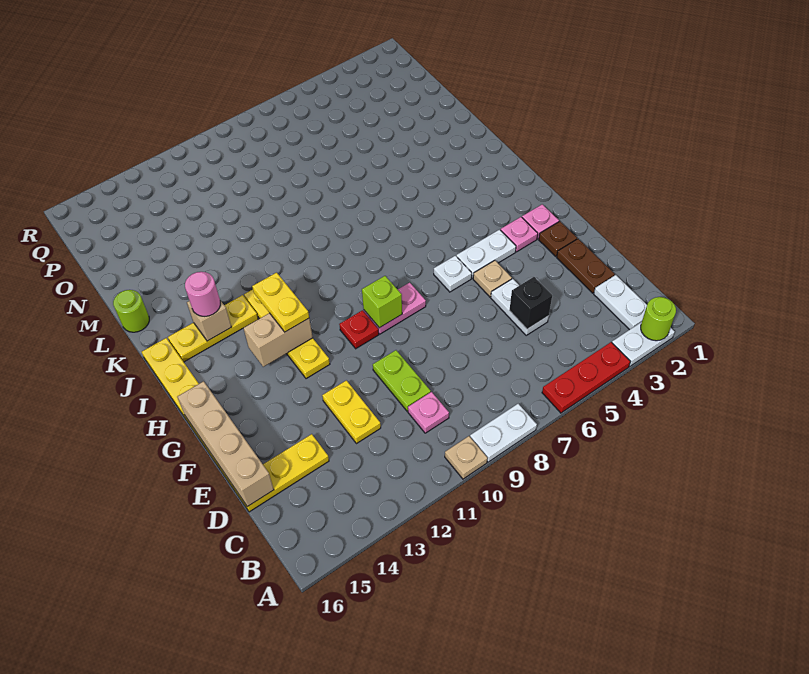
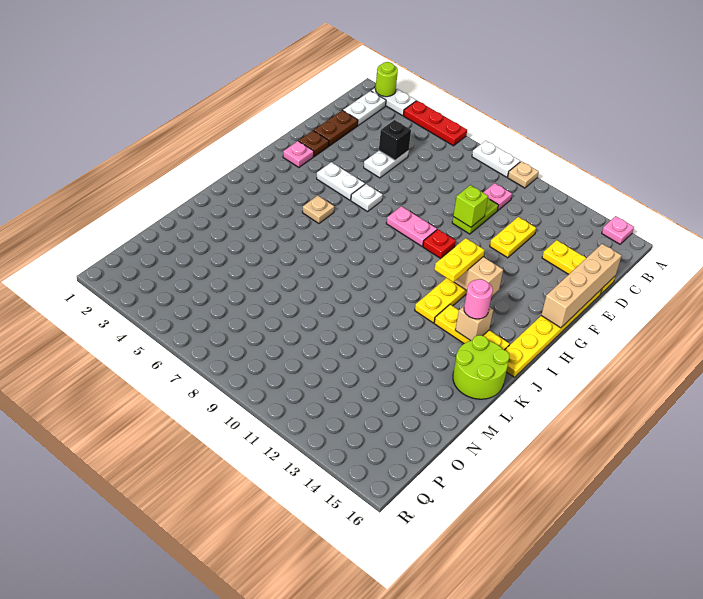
tan 1x1 plate [473,260,512,297] -> tan 1x1 plate moved to [302,195,334,223]
pink 1x1 plate [501,217,538,252] -> pink 1x1 plate moved to [602,216,634,244]
lime 1x1 brick [362,276,402,328] -> lime 1x1 brick moved to [453,185,488,227]
lime 1x1 round brick [113,290,149,332] -> lime 2x2 round brick [453,335,510,399]

